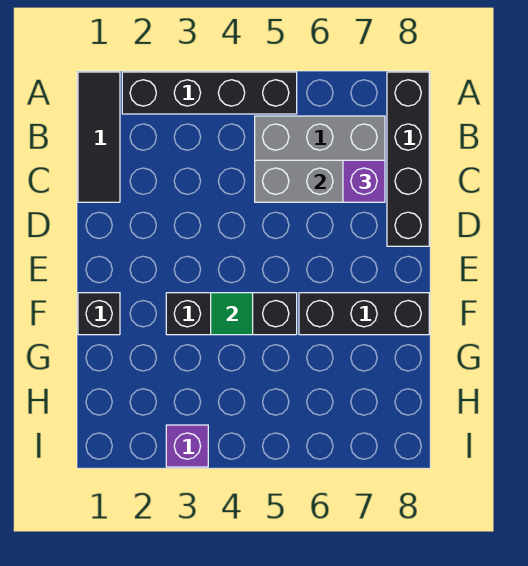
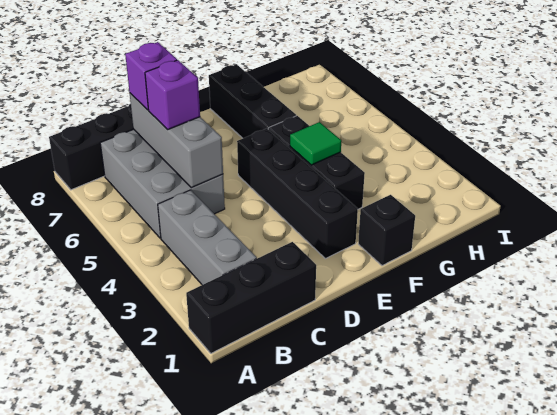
black 1x3 tile [78,72,120,202] -> black 1x3 brick [186,242,316,353]
black 1x4 brick [122,72,297,114] -> black 1x4 brick moved to [237,128,358,259]
none -> grey 1x3 brick [158,190,257,285]
purple 1x1 brick [166,425,208,467] -> purple 1x1 brick moved to [145,60,200,130]

